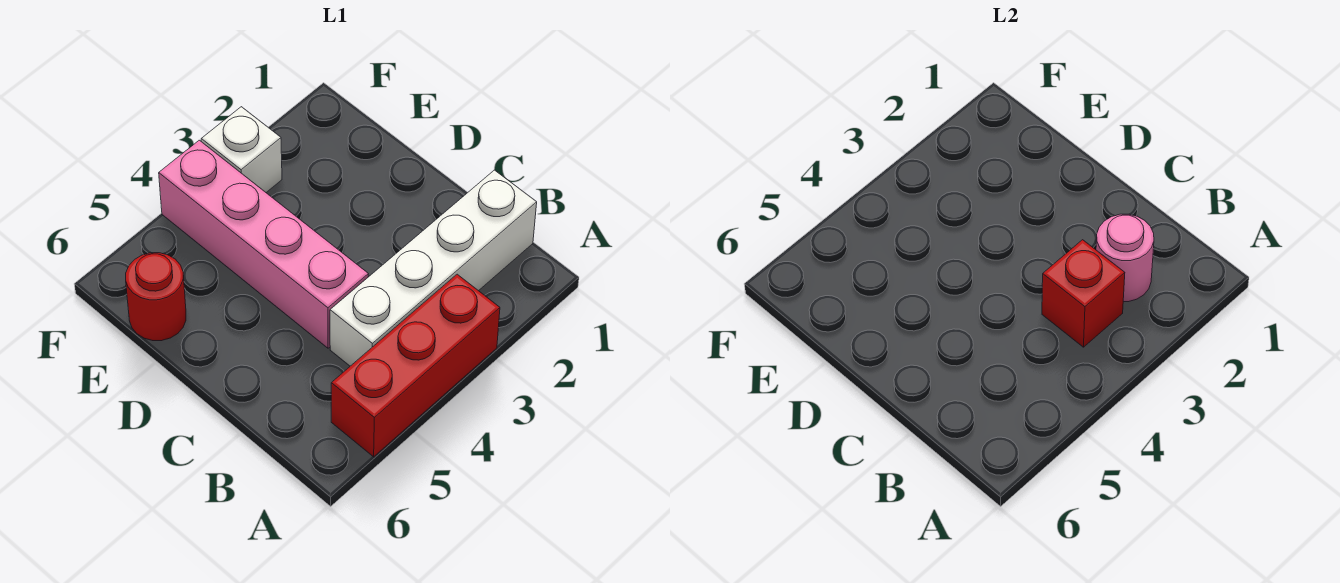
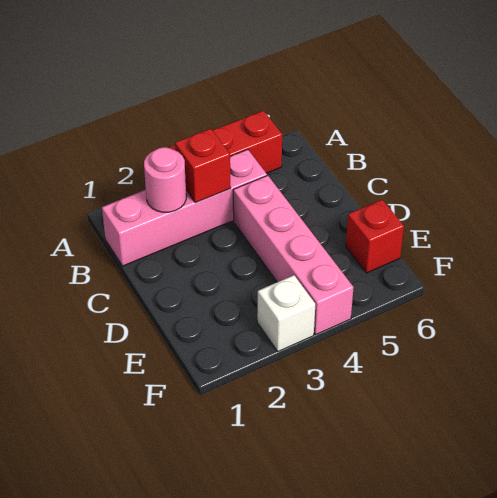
white 1x4 brick [330,170,537,366] -> pink 1x4 brick [102,149,267,266]
red 1x1 round brick [126,253,186,341] -> red 1x1 brick [346,200,404,273]

